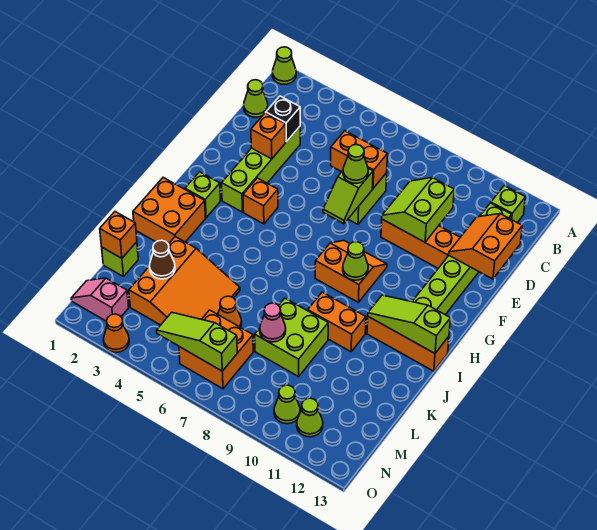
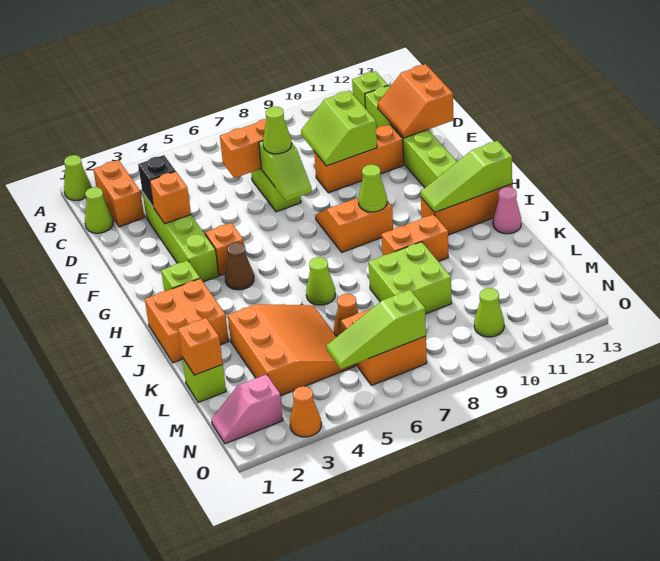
none -> orange 1x2 brick [93,160,144,227]
brown 1x1 cone [149,240,175,279] -> brown 1x1 cone moved to [225,242,254,290]
pink 1x1 cone [260,303,286,342] -> pink 1x1 cone moved to [493,187,521,234]
lime 1x1 cone [297,398,323,437] -> lime 1x1 cone moved to [306,257,335,305]

